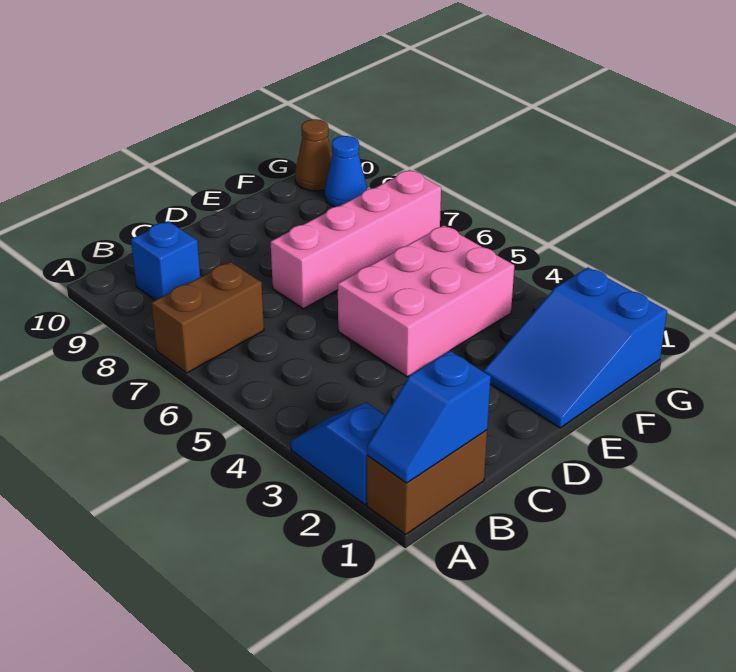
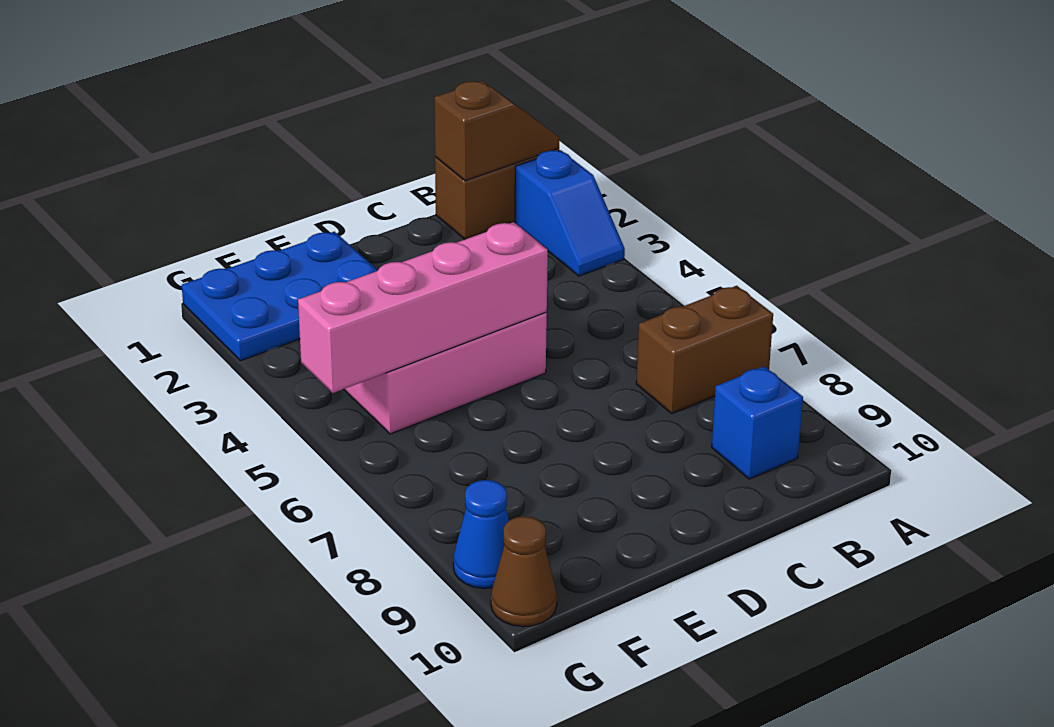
blue 1x2 slope [367,351,491,483] -> brown 1x2 slope [434,81,559,181]
pink 1x4 brick [271,170,441,309] -> pink 1x4 brick moved to [298,222,548,393]
blue 2x3 slope [483,267,667,428] -> blue 2x3 plate [182,232,378,361]

